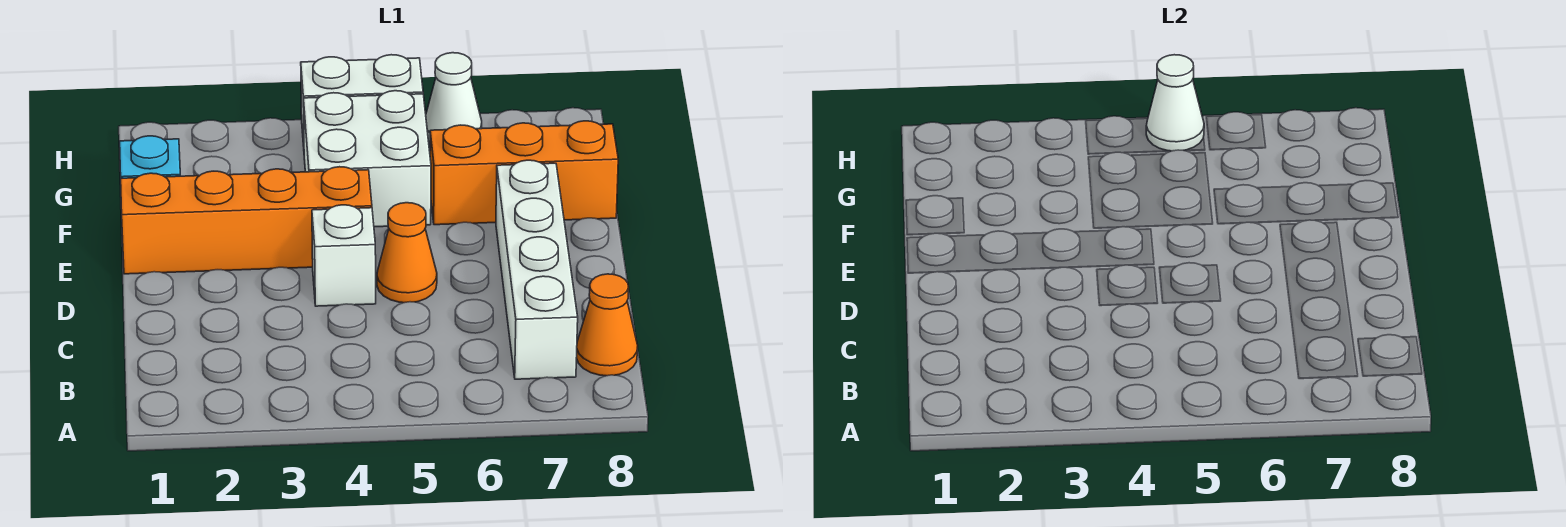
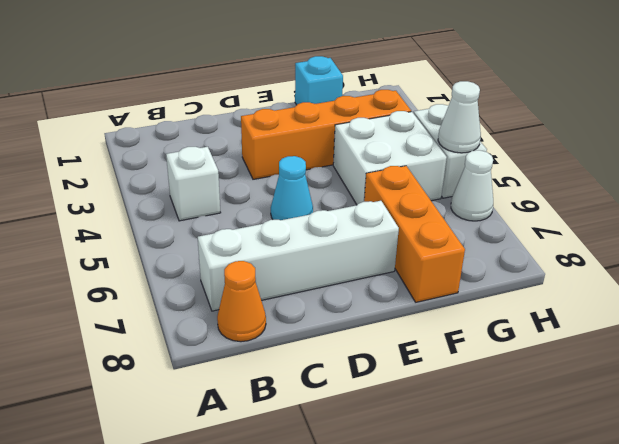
white 1x1 brick [312,205,376,306] -> white 1x1 brick moved to [166,147,221,221]
orange 1x1 cone [377,203,437,303] -> cyan 1x1 cone [271,156,313,220]
orange 1x4 brick [121,167,372,274] -> orange 1x4 brick turned to [241,90,411,179]

